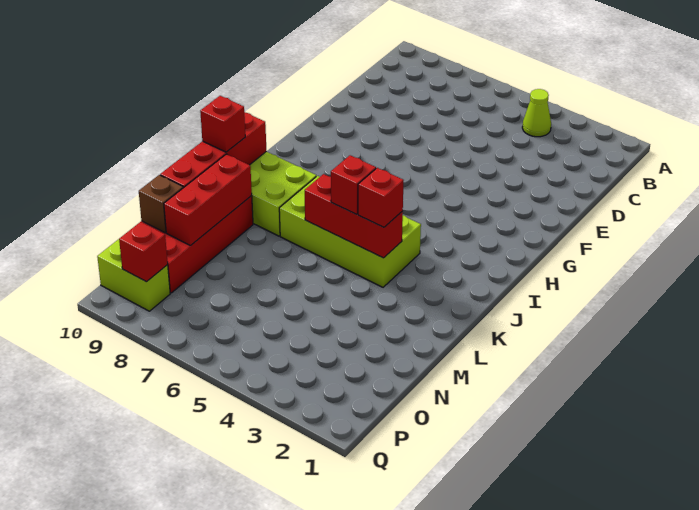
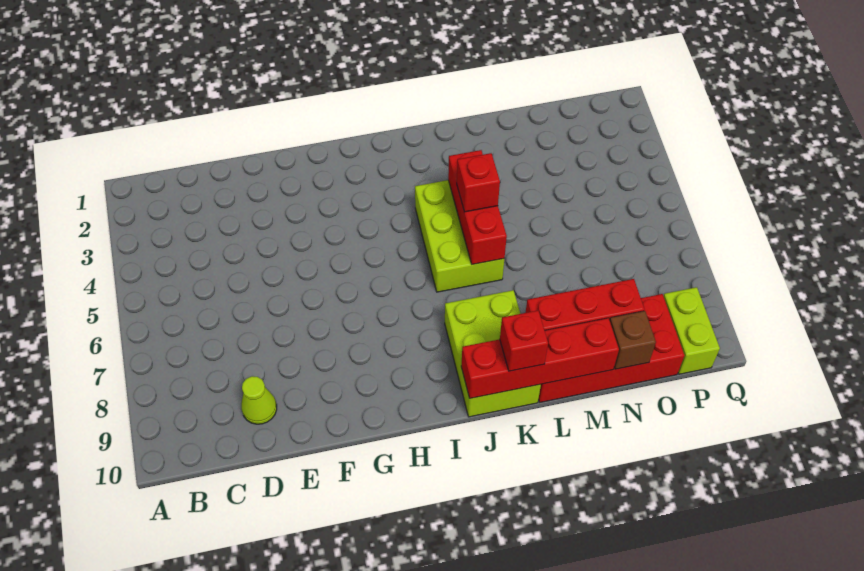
lime 1x1 cone [522,89,551,137] -> lime 1x1 cone moved to [241,376,277,424]
lime 2x4 brick [279,176,421,287] -> lime 2x3 brick [415,180,504,292]
red 1x1 brick [358,168,404,227] -> none
red 1x1 brick [119,222,168,282] -> none

